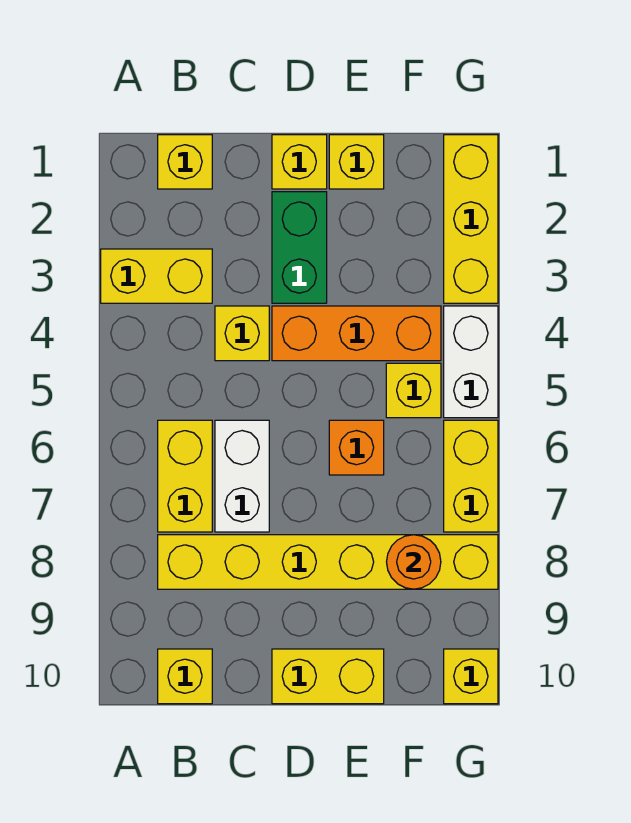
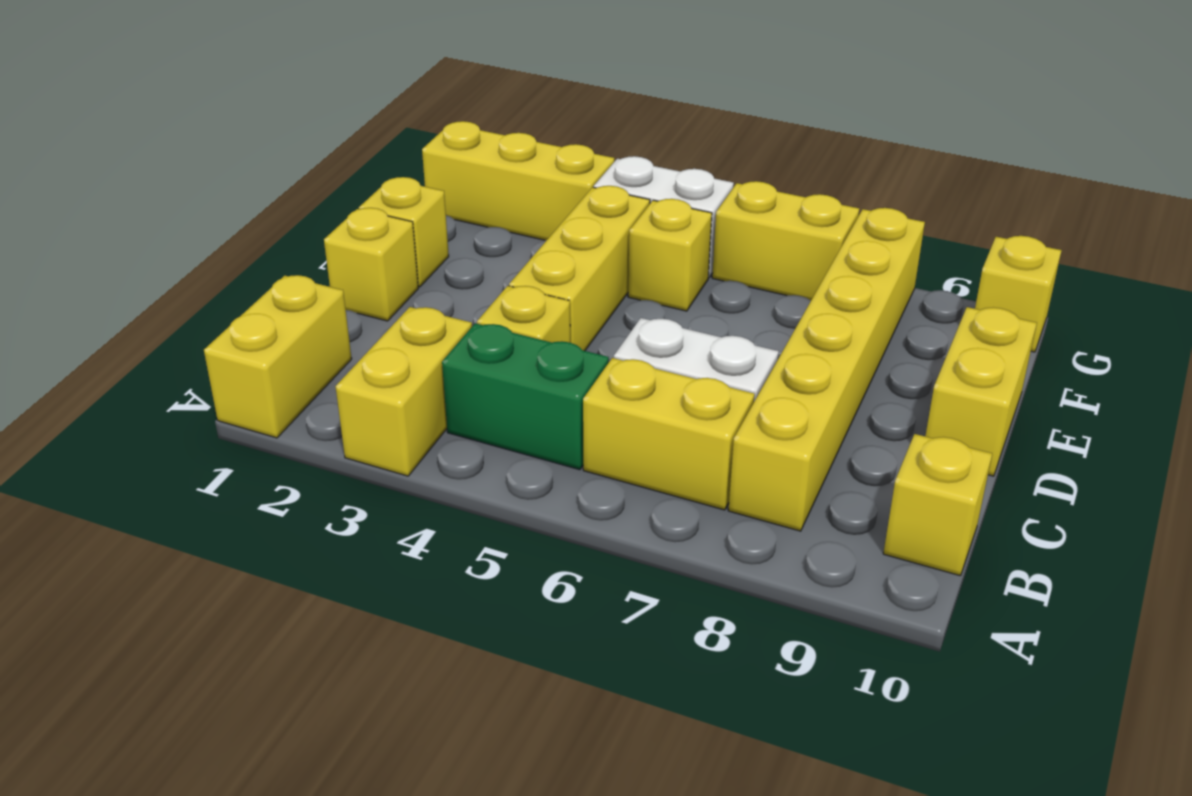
yellow 1x1 brick [158,135,212,189] -> yellow 1x2 brick [204,275,352,438]
green 1x2 brick [272,192,327,303] -> green 1x2 brick moved to [442,323,609,470]
orange 1x3 brick [272,306,441,361] -> yellow 1x3 brick [509,186,650,351]
orange 1x1 brick [329,420,384,475] -> none
orange 1x1 round brick [387,535,441,589] -> none

